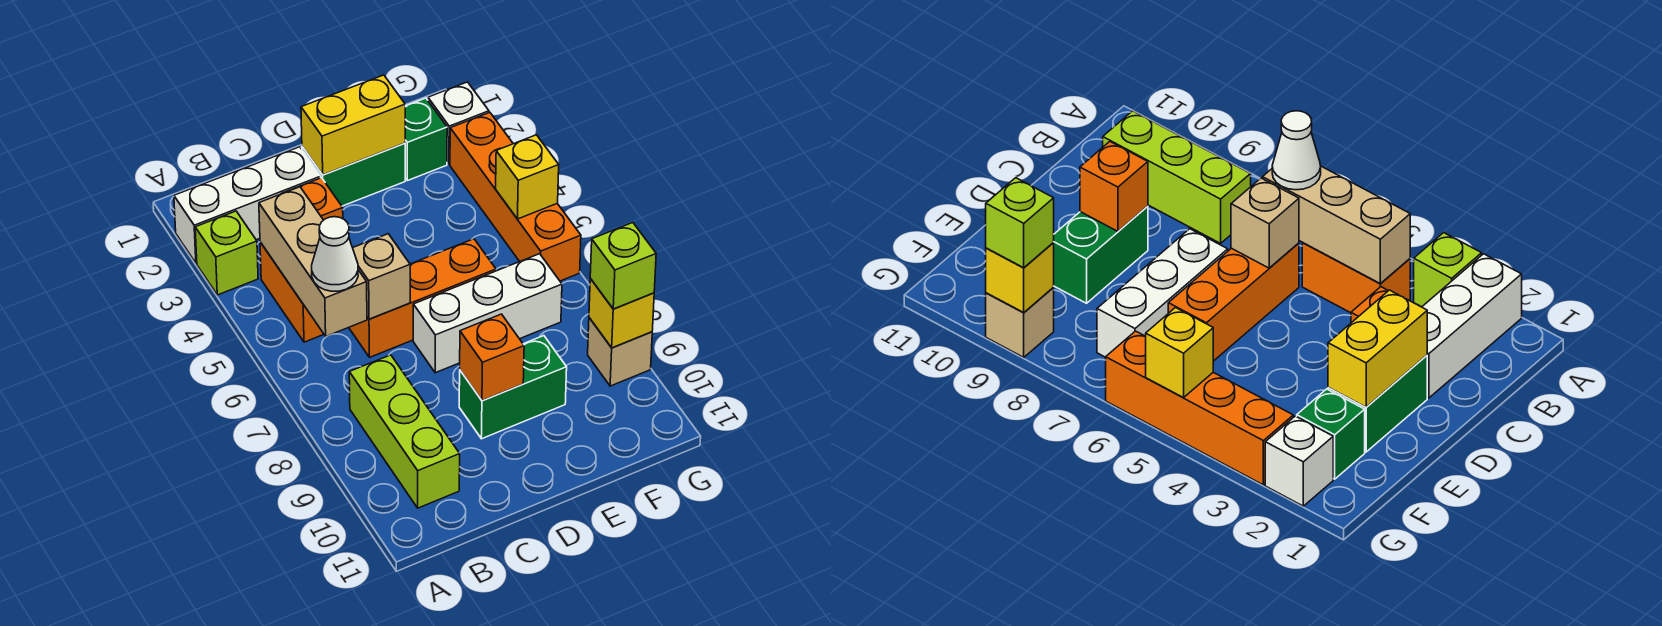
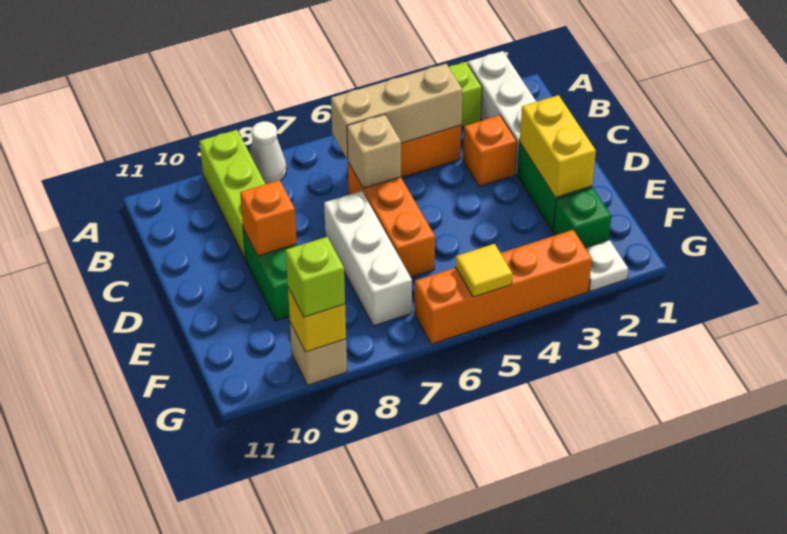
white 1x1 cone [312,217,358,291] -> white 1x1 cone moved to [250,121,287,184]
lime 1x3 brick [349,355,460,508] -> lime 1x3 brick turned to [200,130,265,260]
white 1x1 brick [428,82,489,164] -> white 1x1 plate [585,240,628,291]
yellow 1x1 brick [496,135,559,219] -> yellow 1x1 tile [456,244,512,297]

